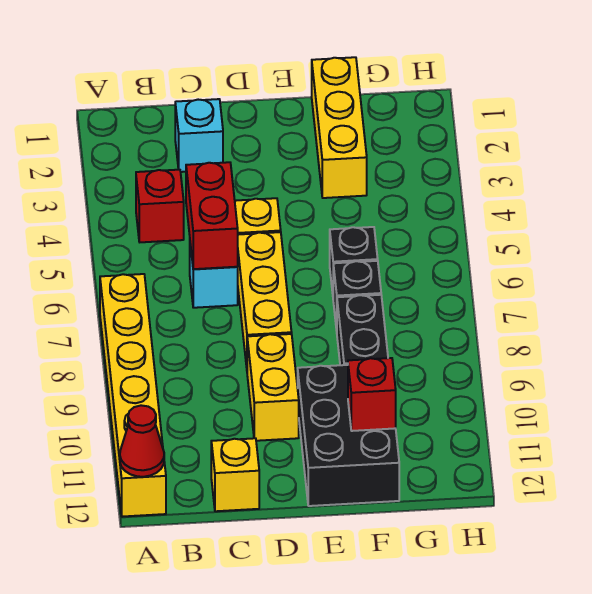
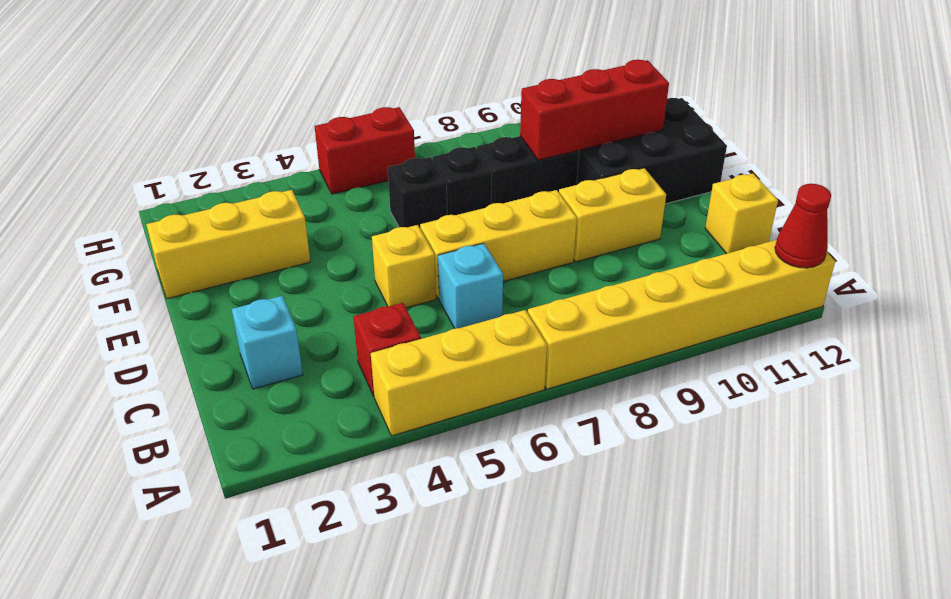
none -> yellow 1x3 brick [371,310,547,436]
red 1x2 brick [186,162,238,269] -> red 1x2 brick moved to [315,107,415,194]
red 1x1 brick [348,358,396,431] -> red 1x3 brick [520,60,669,160]

